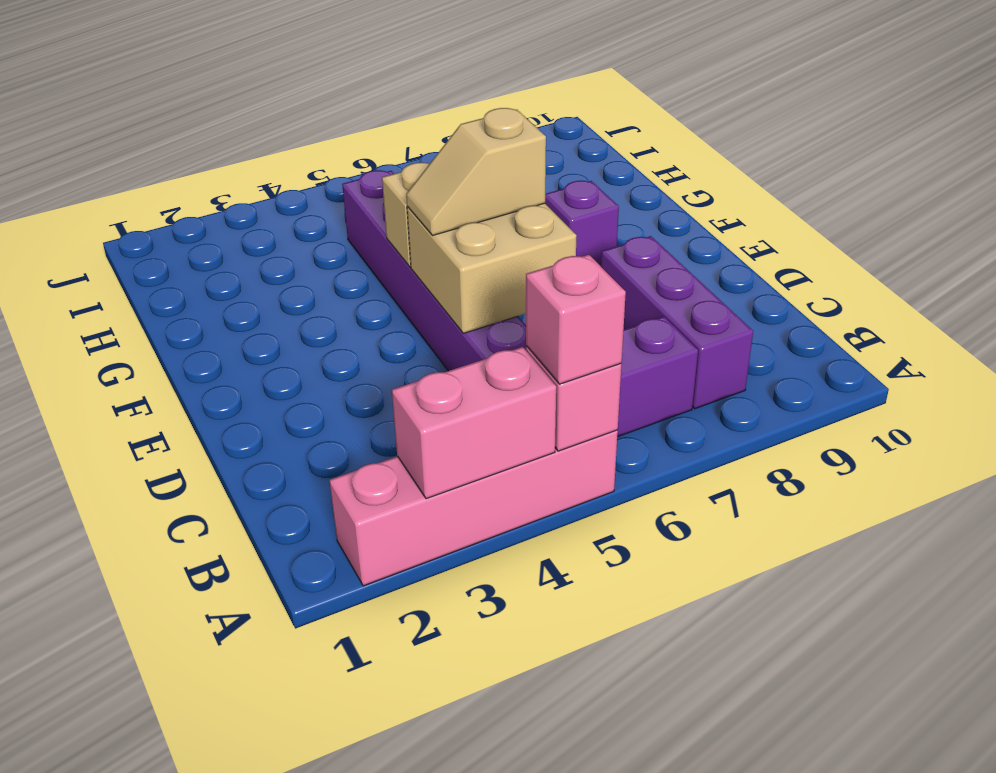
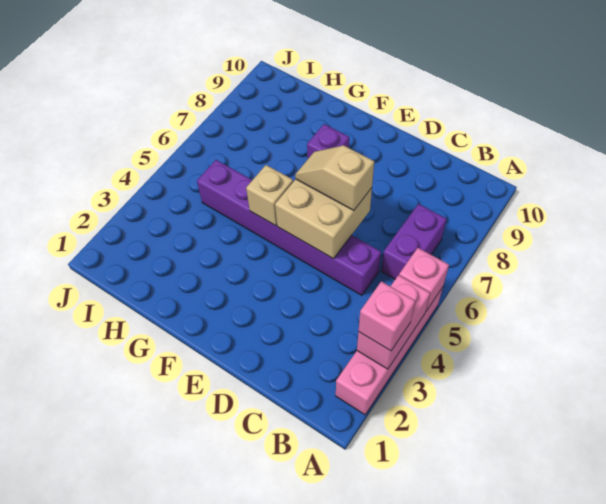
pink 1x1 brick [526,255,626,384] -> pink 1x1 brick moved to [359,281,415,351]
purple 1x3 brick [601,236,753,409] -> none
tan 1x2 slope [406,108,546,236] -> tan 1x2 slope turned to [295,145,374,211]

